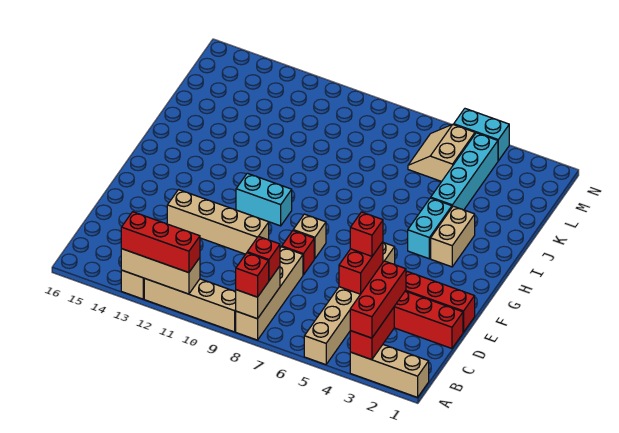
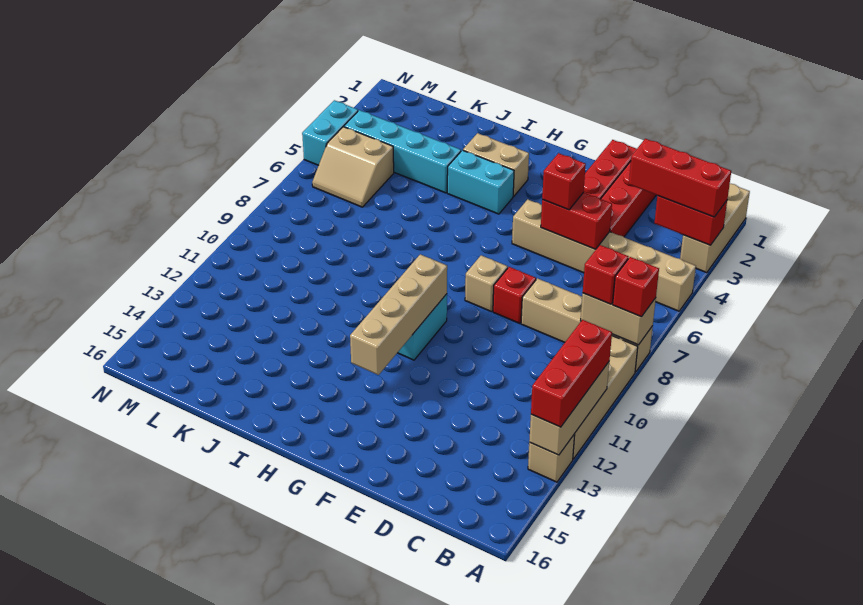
tan 1x4 brick [167,190,269,254] -> tan 1x4 brick moved to [350,254,447,375]

